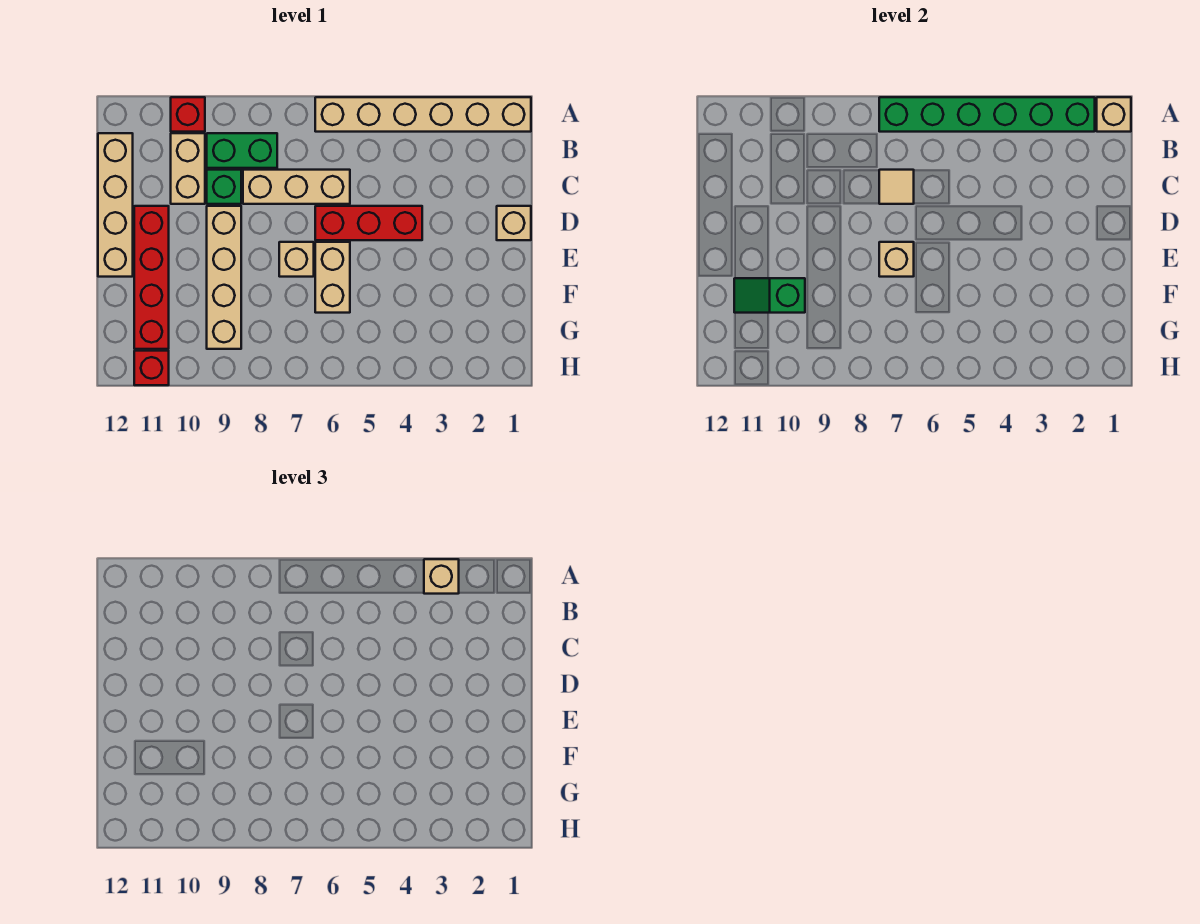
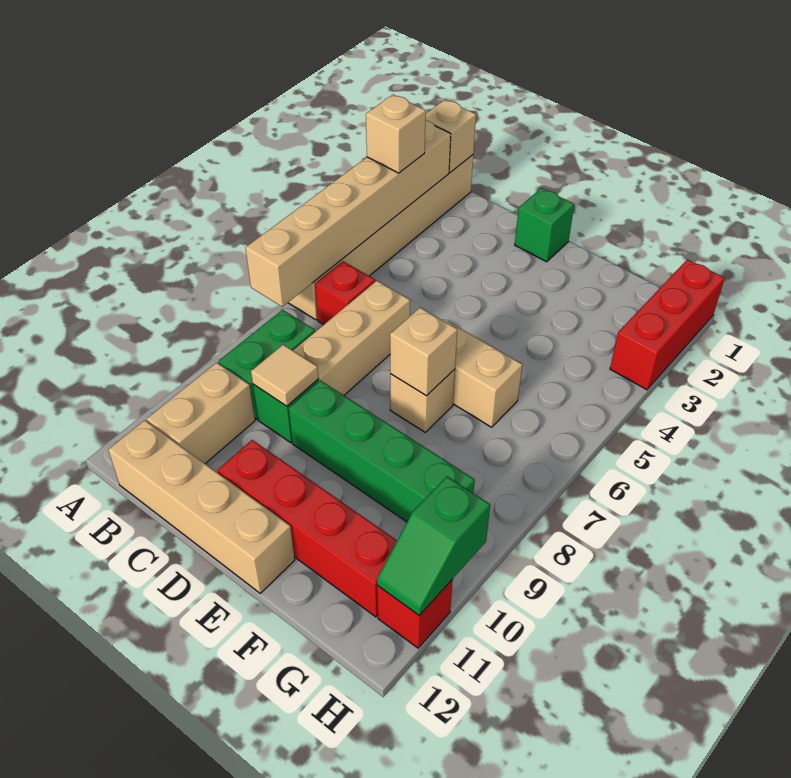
green 1x6 brick [879,97,1095,132] -> tan 1x6 brick [245,120,451,307]
red 1x1 brick [171,97,205,132] -> red 1x1 brick moved to [315,261,375,325]
tan 1x2 brick [171,133,205,204] -> tan 1x2 brick turned to [147,363,255,463]
tan 1x1 tile [879,170,914,204] -> tan 1x1 tile moved to [251,345,318,406]
tan 1x1 brick [497,206,531,240] -> green 1x1 brick [515,188,574,262]
red 1x3 brick [315,206,422,240] -> red 1x3 brick moved to [610,259,725,390]
tan 1x4 brick [207,206,241,349] -> green 1x4 brick [289,380,475,522]
green 1x2 slope [734,278,805,313] -> green 1x2 slope moved to [377,477,490,615]

